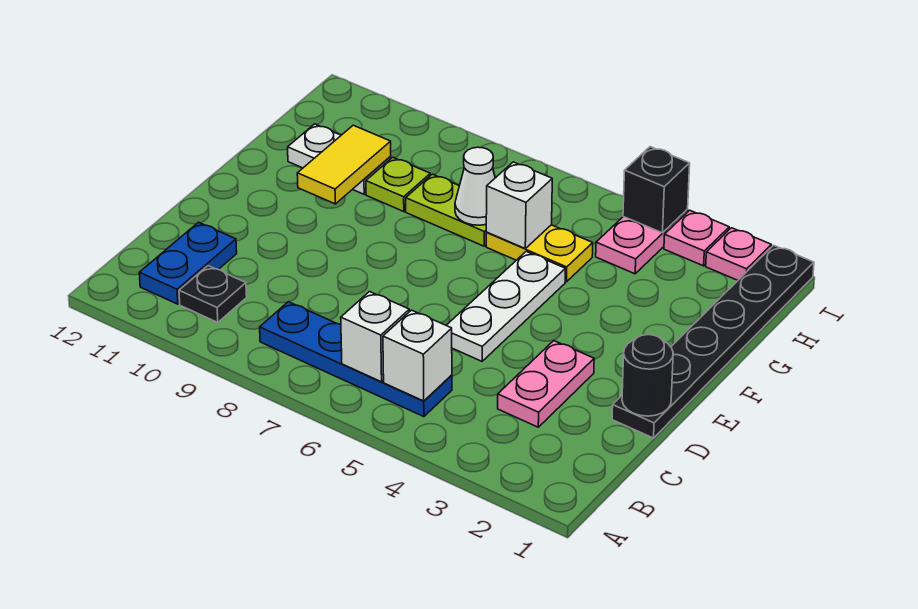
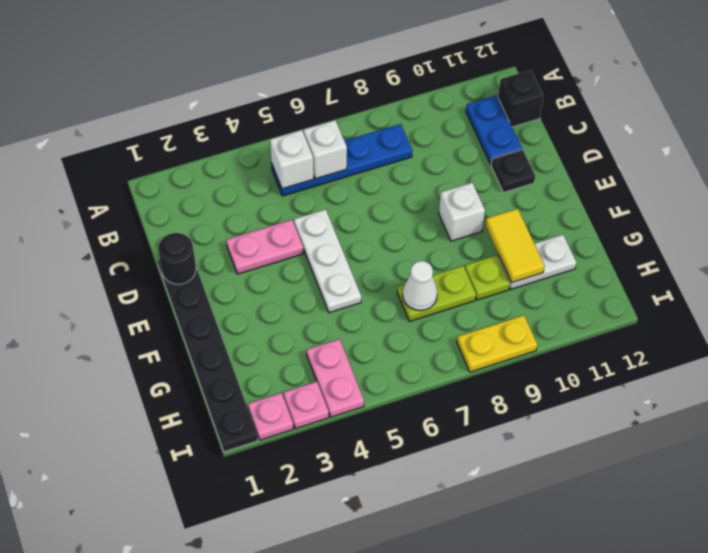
black 1x1 plate [179,266,247,322] -> black 1x1 plate moved to [491,150,535,192]
pink 1x2 plate [498,341,594,427] -> pink 1x2 plate turned to [226,220,304,274]
yellow 1x2 plate [486,225,593,282] -> yellow 1x2 plate moved to [457,315,537,372]
white 1x1 brick [486,162,552,248] -> white 1x1 brick moved to [439,183,485,241]
black 1x1 brick [623,147,690,233] -> black 1x1 brick moved to [498,70,543,127]

